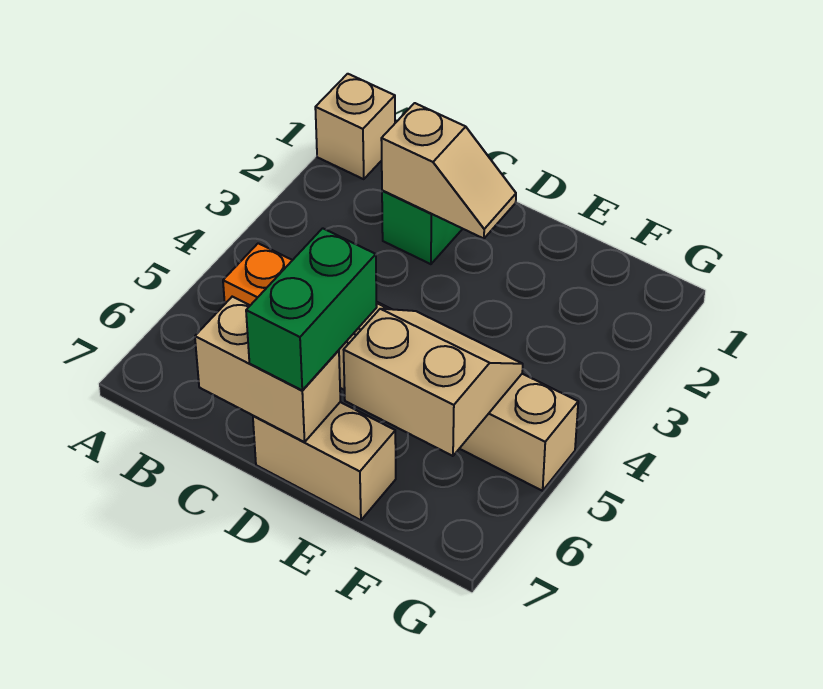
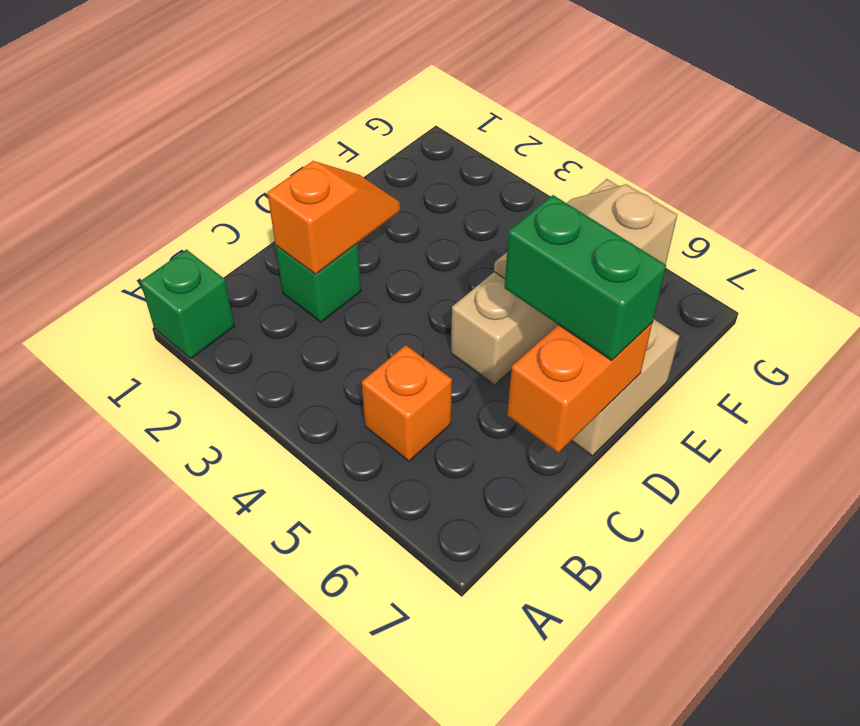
tan 1x1 brick [315,74,395,179] -> green 1x1 brick [140,249,235,359]
tan 1x2 slope [381,103,516,239] -> orange 1x2 slope [267,161,400,274]
tan 1x2 brick [195,297,340,442] -> orange 1x2 brick [507,323,652,453]

